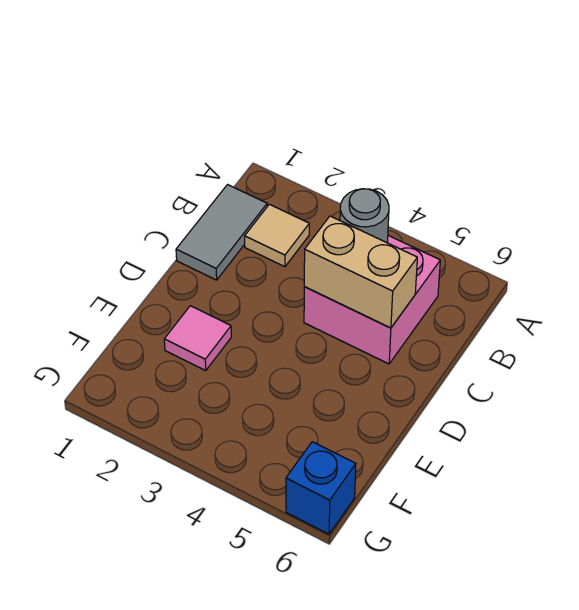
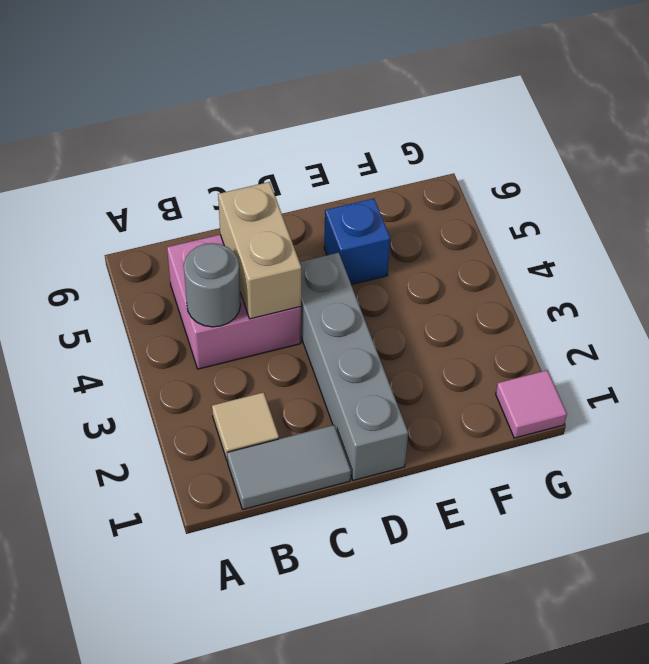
none -> grey 1x4 brick [300,253,408,480]
pink 1x1 tile [164,306,231,370] -> pink 1x1 tile moved to [496,370,567,438]
blue 1x1 brick [286,442,356,534] -> blue 1x1 brick moved to [324,199,390,285]

